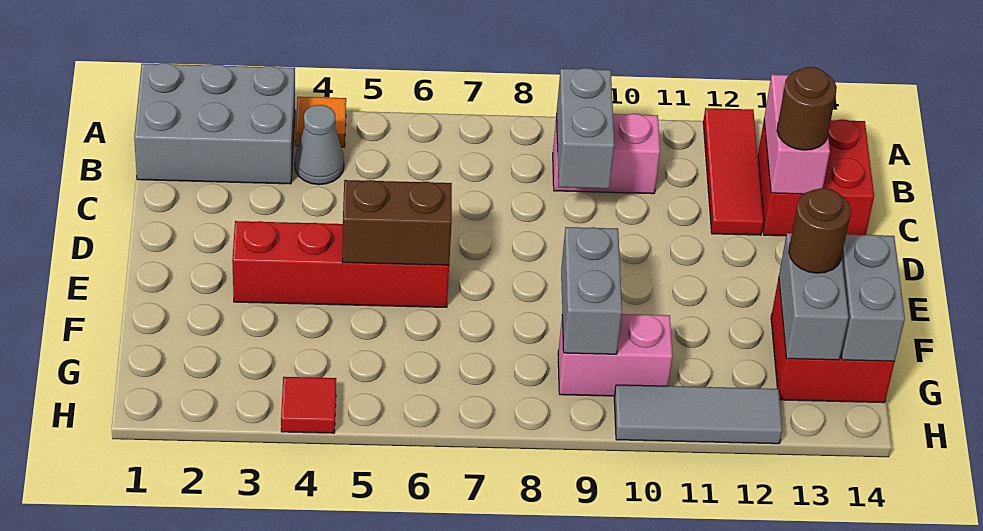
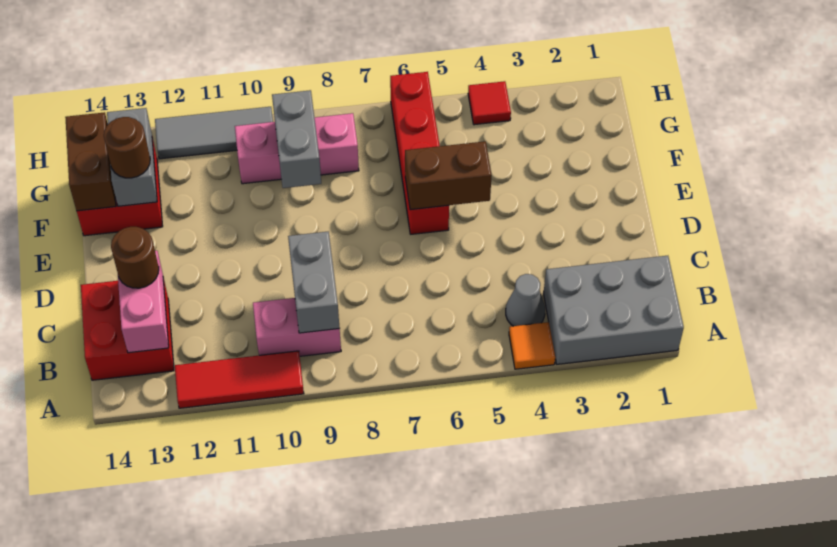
red 1x3 tile [703,108,764,235] -> red 1x3 tile turned to [175,351,304,408]
red 1x4 brick [232,221,449,307] -> red 1x4 brick turned to [390,72,449,234]
grey 1x2 brick [841,235,905,362] -> brown 1x2 brick [65,112,116,211]
pink 1x2 brick [558,314,672,396] -> pink 1x3 brick [235,113,359,184]

